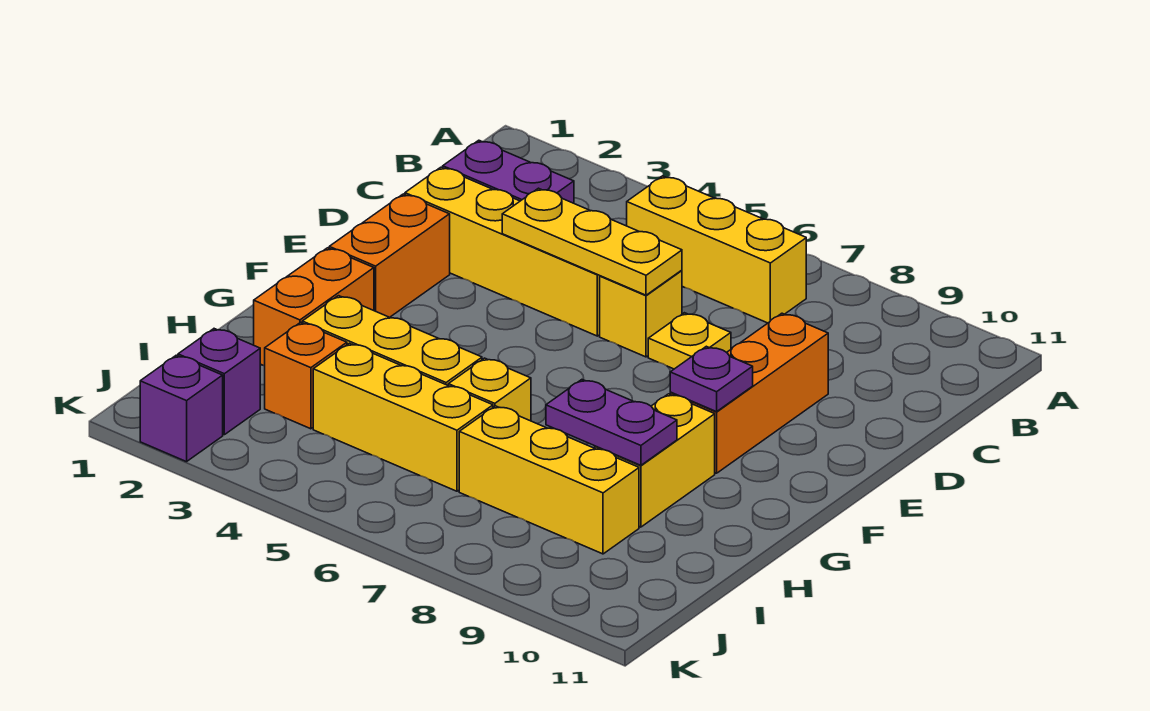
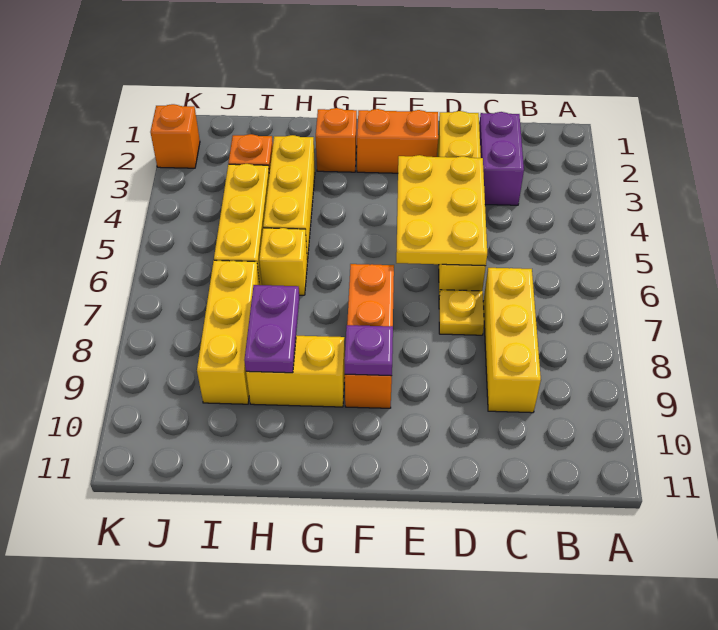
yellow 1x3 brick [627,176,806,323] -> yellow 1x3 brick moved to [483,268,541,413]
yellow 1x3 plate [502,188,682,295] -> yellow 2x3 plate [396,155,487,266]
orange 1x3 brick [670,313,828,473] -> orange 1x3 brick turned to [345,264,394,408]
orange 1x2 brick [254,248,374,366] -> orange 1x1 brick [316,108,357,172]
purple 1x1 brick [178,329,260,435] -> none
purple 1x1 brick [140,355,223,462] -> orange 1x1 brick [150,104,200,168]

